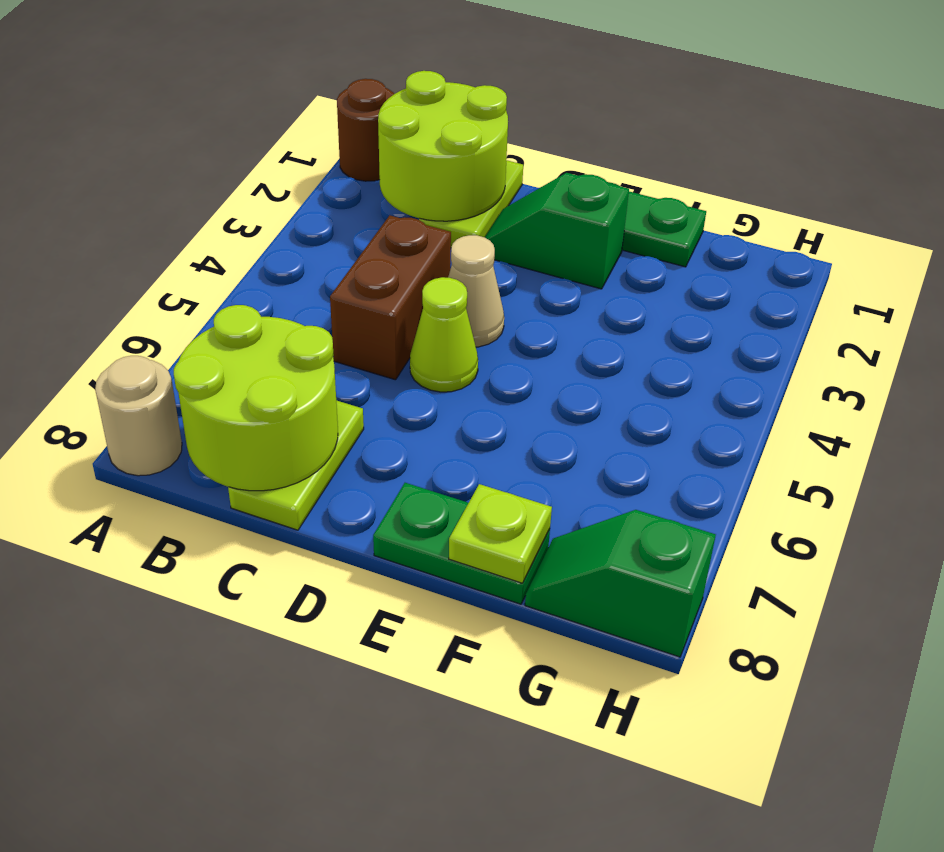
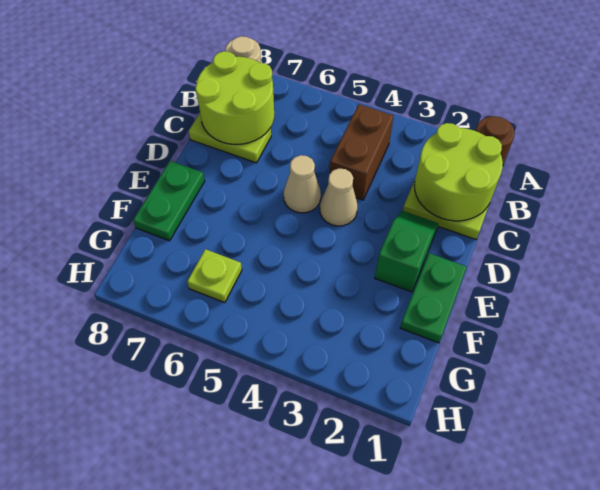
brown 1x2 brick [330,215,451,380] -> brown 1x2 brick turned to [330,104,393,200]
lime 1x1 cone [410,277,478,392] -> tan 1x1 cone [284,155,321,213]
lime 1x1 plate [449,484,552,583] -> lime 1x1 plate moved to [187,249,242,303]
green 1x2 slope [525,510,716,657] -> none

